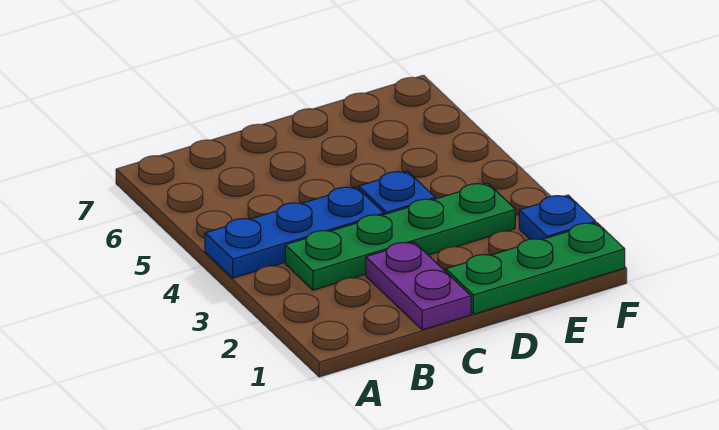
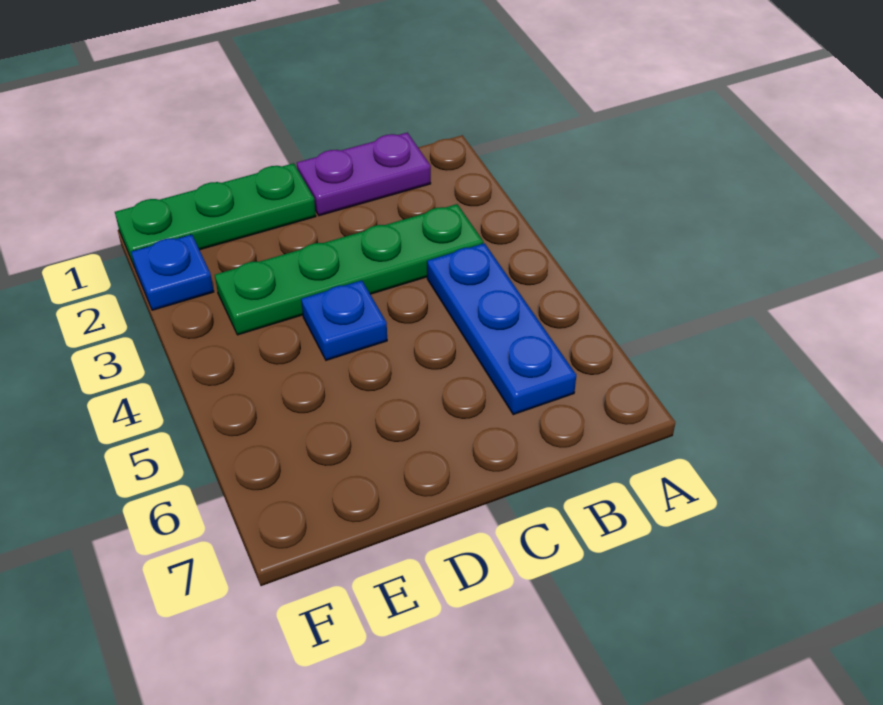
blue 1x3 plate [205,187,384,278] -> blue 1x3 plate turned to [427,243,576,415]
purple 1x2 plate [366,242,471,330] -> purple 1x2 plate turned to [297,133,431,216]

